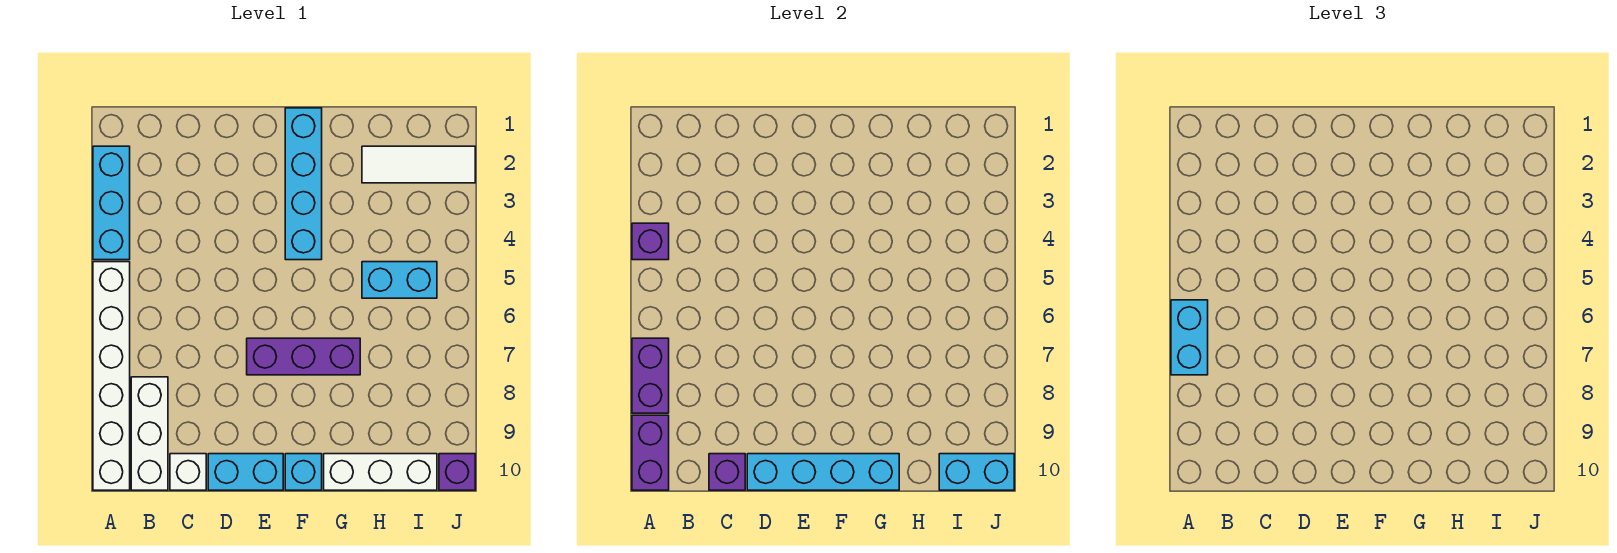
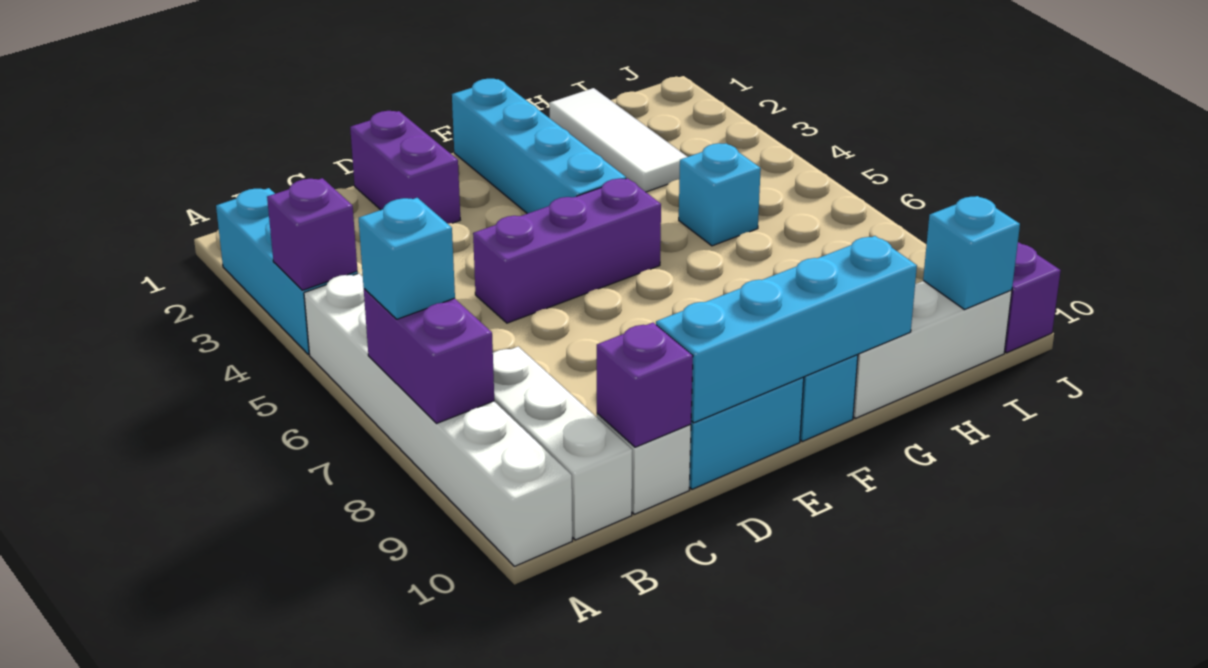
cyan 1x2 brick [1171,300,1208,375] -> cyan 1x1 brick [359,198,455,319]
purple 1x2 brick [632,415,669,490] -> purple 1x2 brick moved to [350,111,460,224]
purple 1x3 brick [247,338,360,375] -> purple 1x3 brick moved to [473,178,661,323]
white 1x3 tile [362,146,475,183] -> white 1x3 tile turned to [549,88,687,192]
cyan 1x2 brick [362,262,437,298] -> cyan 1x1 brick [679,143,761,246]
cyan 1x2 brick [939,454,1014,490] -> cyan 1x1 brick [923,196,1020,310]

